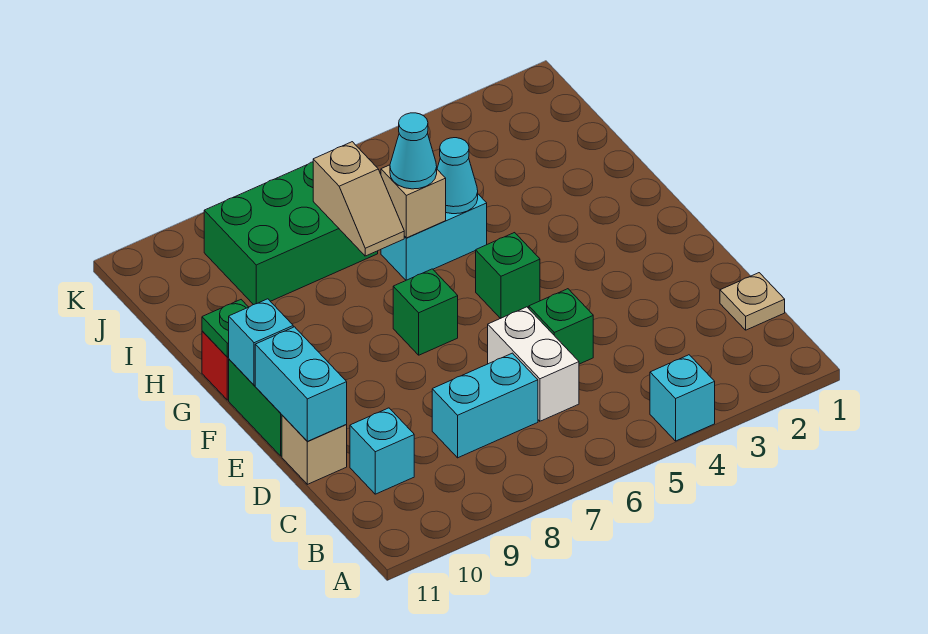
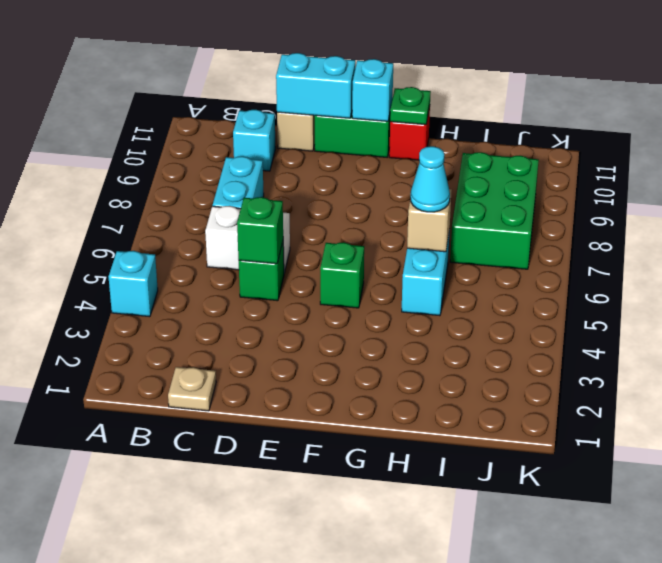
green 1x1 brick [393,269,458,355] -> green 1x1 brick moved to [237,197,283,264]
cyan 1x1 cone [437,138,478,214] -> none
tan 1x2 slope [313,142,404,256] -> none

